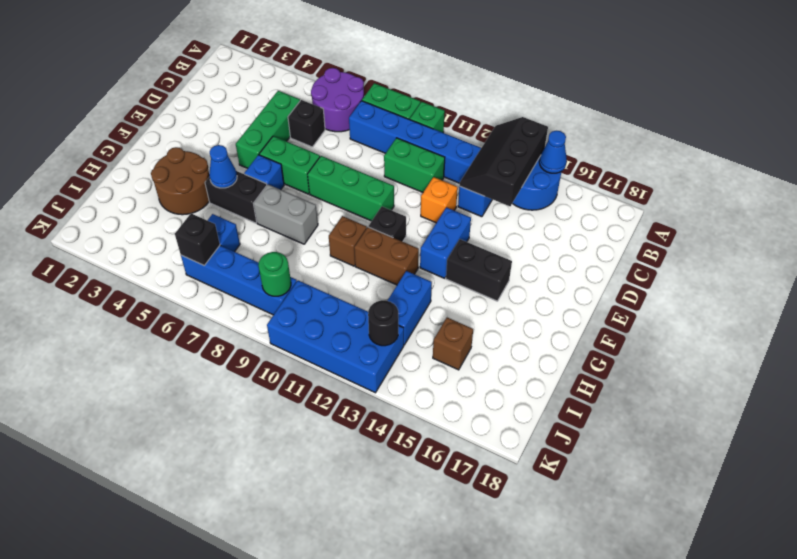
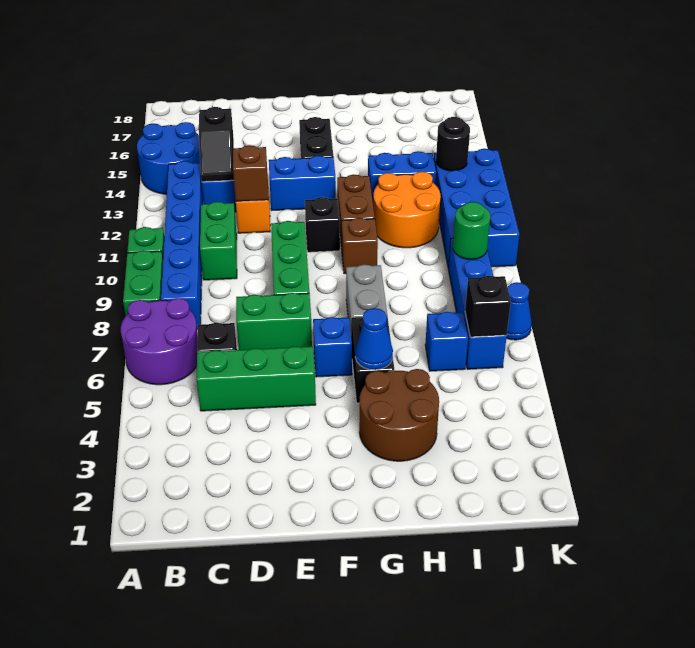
black 2x3 slope [460,117,548,206] -> black 1x2 slope [199,107,234,182]
blue 1x1 cone [539,131,567,173] -> blue 1x1 cone moved to [506,282,532,340]
green 1x2 brick [259,136,320,194] -> green 1x2 brick turned to [236,293,312,350]
none -> orange 2x2 round brick [373,172,441,248]
brown 1x1 brick [433,318,473,370] -> brown 1x1 brick moved to [233,145,269,201]

